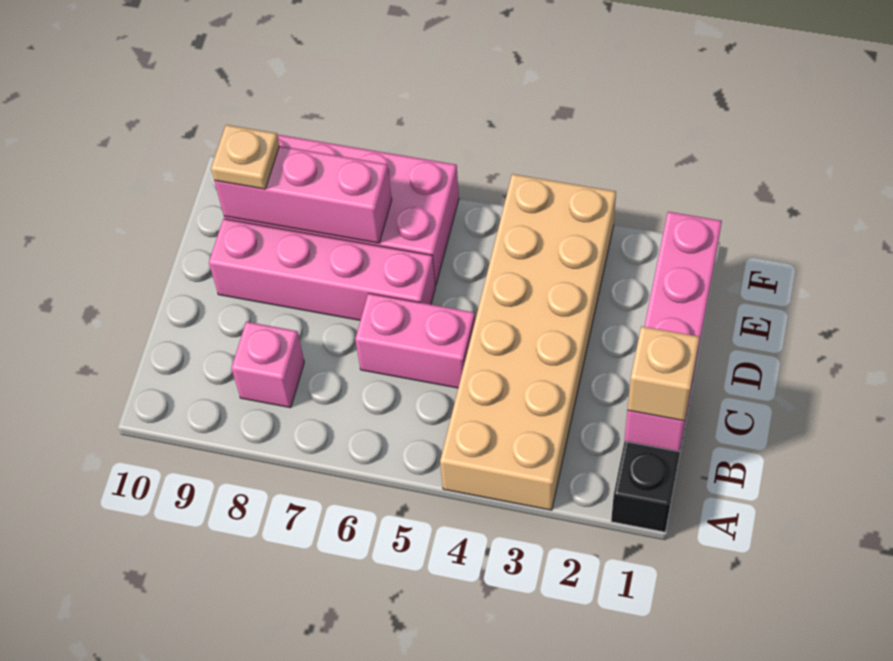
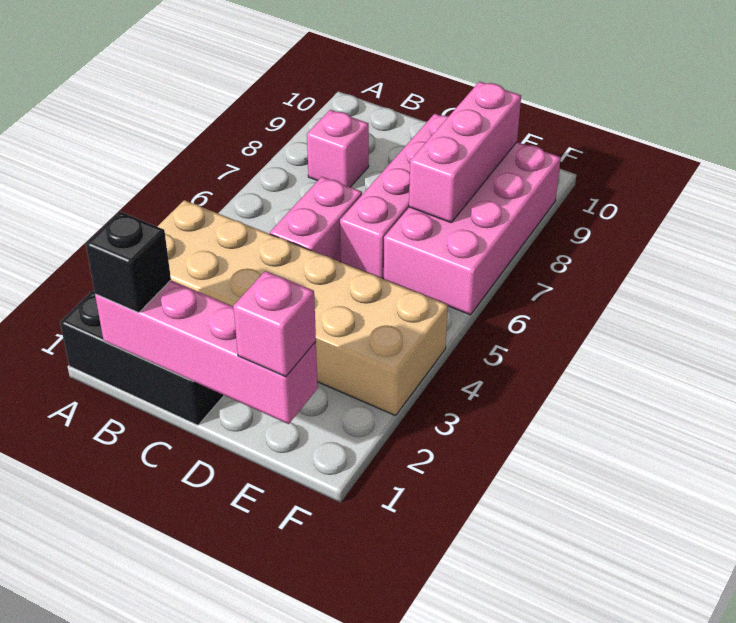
tan 1x1 brick [628,326,699,421] -> black 1x1 brick [86,211,171,313]
none -> pink 1x1 brick [233,271,316,377]
tan 1x1 plate [211,125,279,189] -> none

